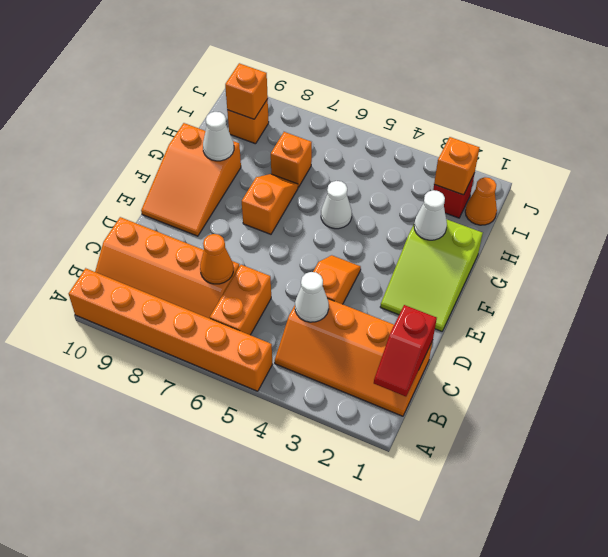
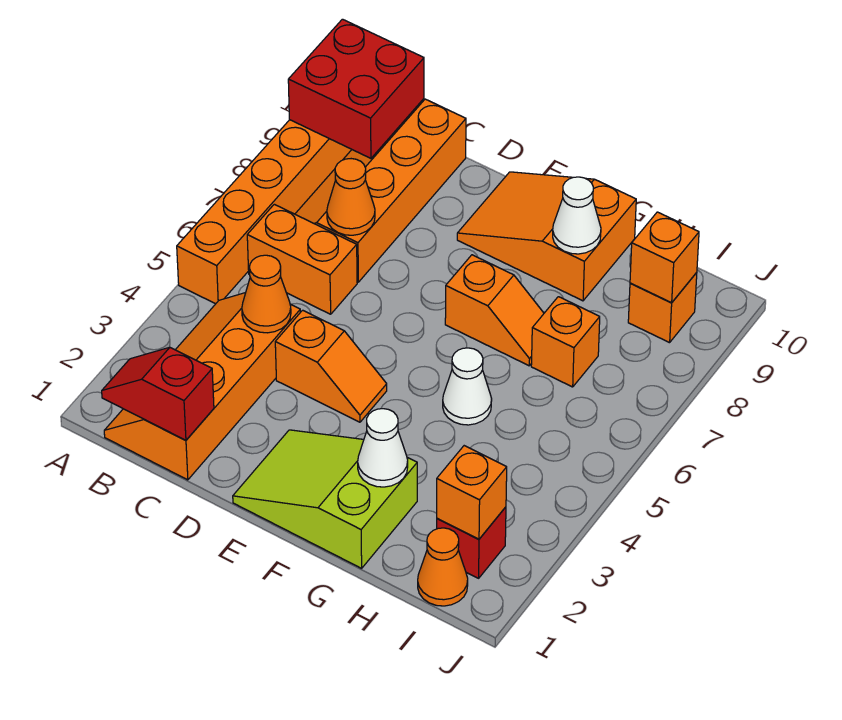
none -> red 2x2 brick [288,19,424,158]
white 1x1 cone [295,272,329,322] -> orange 1x1 cone [242,255,291,333]

